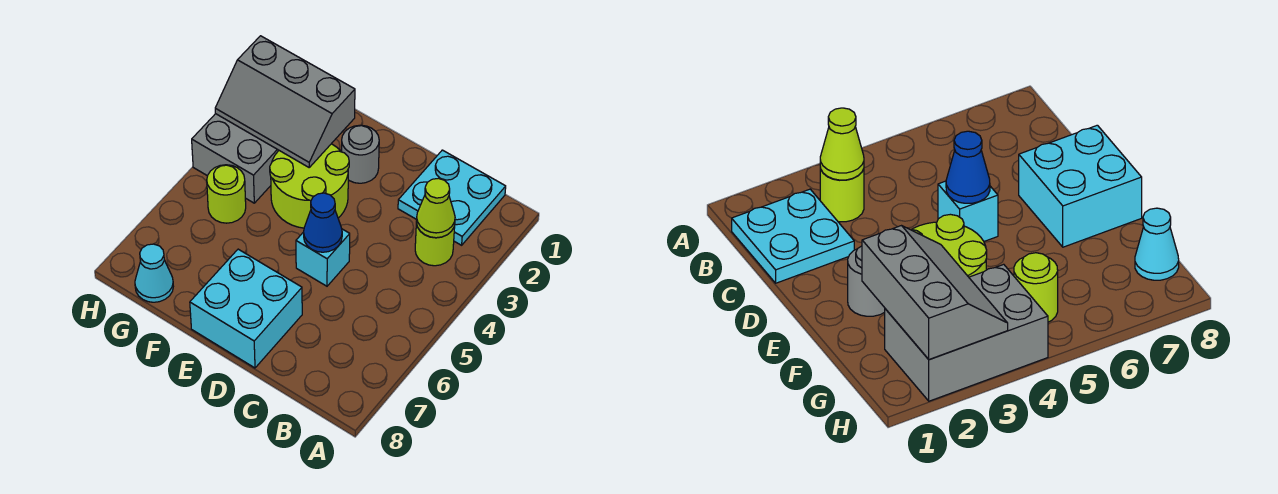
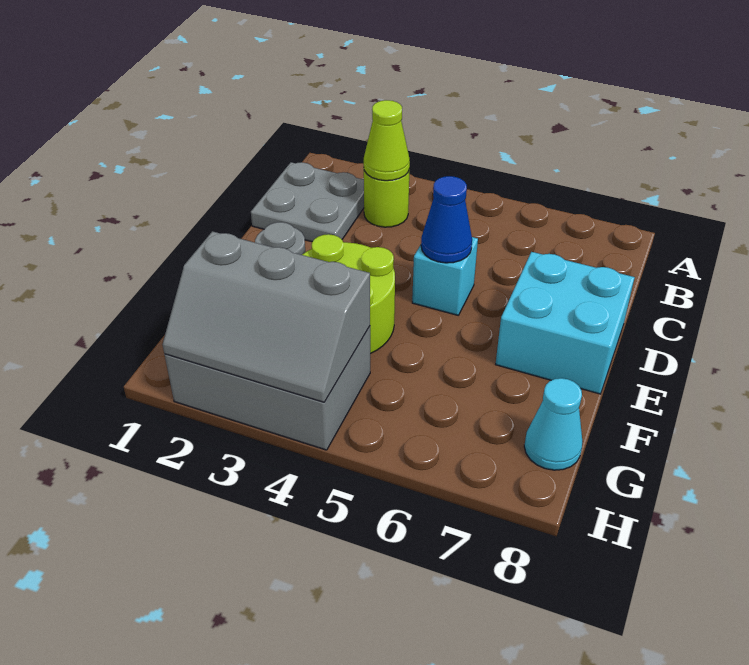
cyan 2x2 plate [398,150,506,245] -> grey 2x2 plate [251,162,364,242]
grey 2x3 slope [215,36,355,167] -> grey 2x3 slope turned to [162,231,370,402]
lime 1x1 round brick [207,165,246,223] -> none

